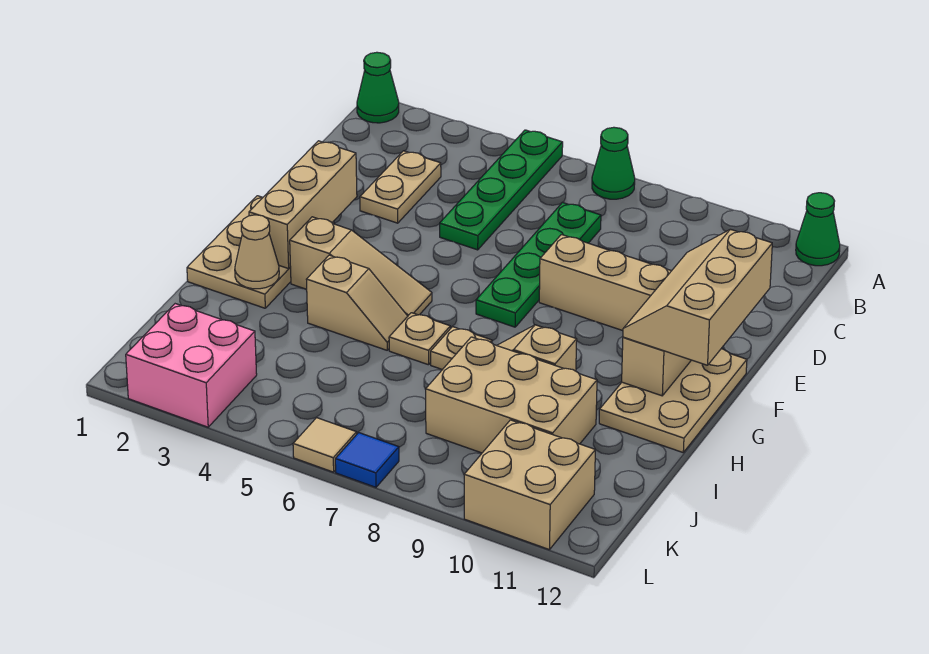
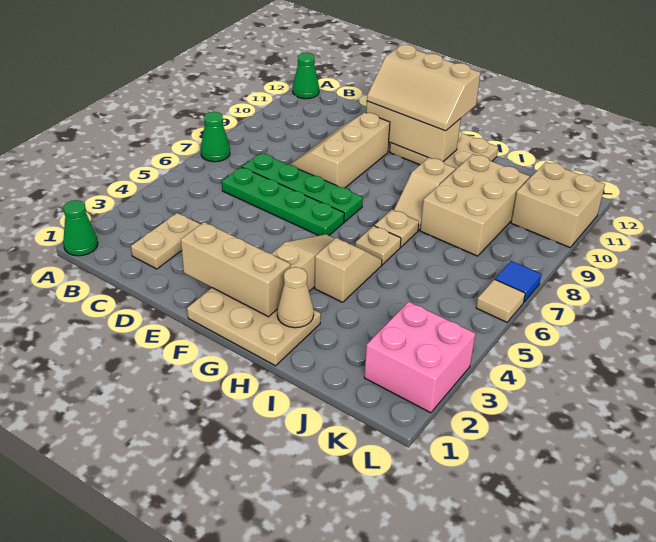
green 1x4 plate [440,130,563,250] -> green 1x4 plate moved to [222,167,344,236]
tan 1x2 plate [360,151,441,223] -> tan 1x2 plate turned to [131,213,201,269]

